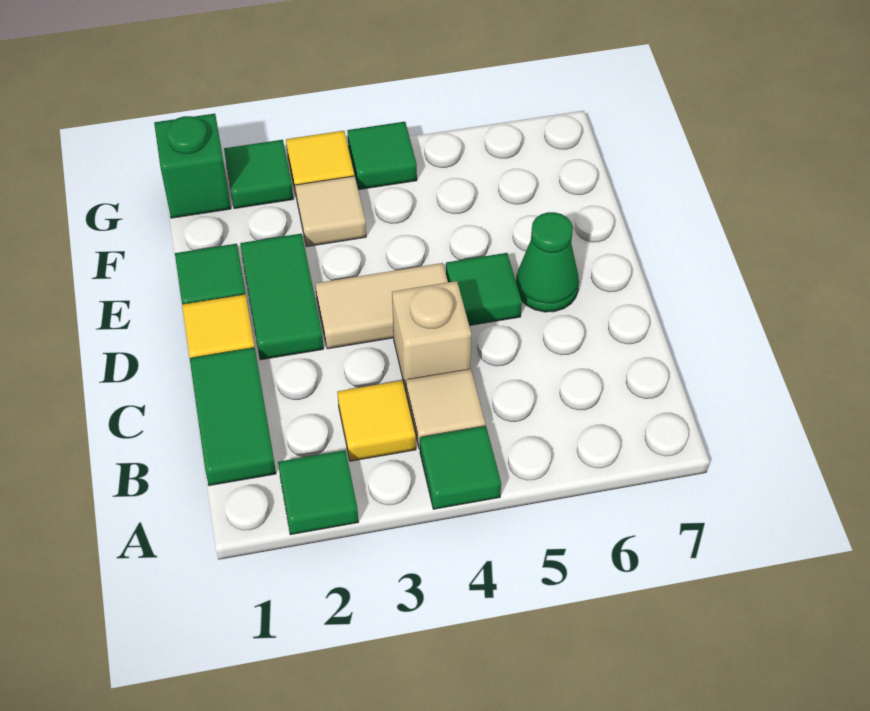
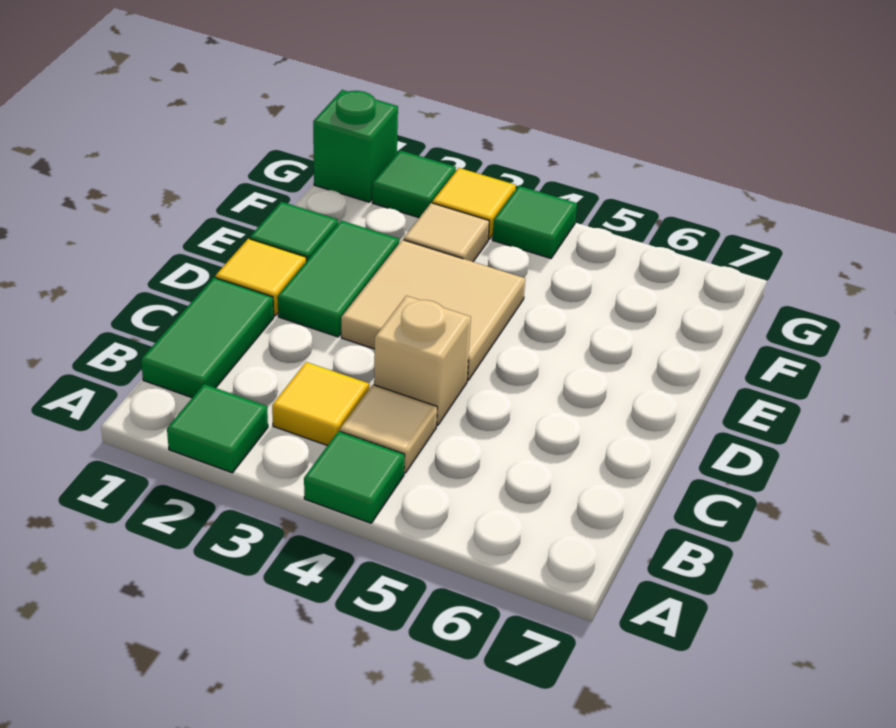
tan 1x2 tile [315,263,448,349] -> tan 2x2 tile [341,240,525,380]
green 1x1 tile [446,253,522,325] -> none
green 1x1 cone [516,212,579,312] -> none

